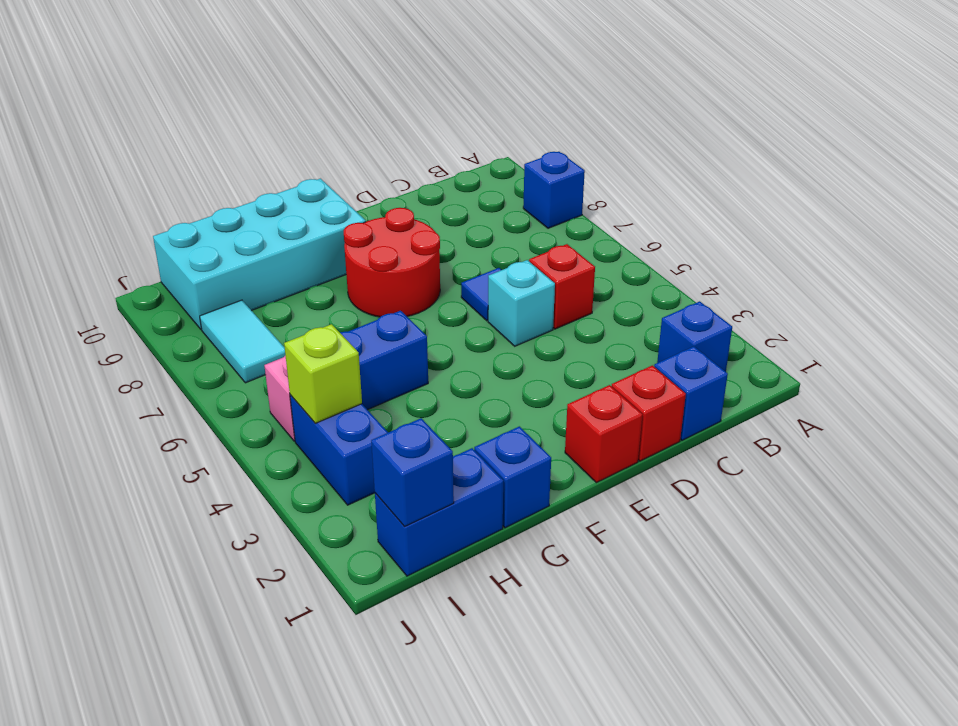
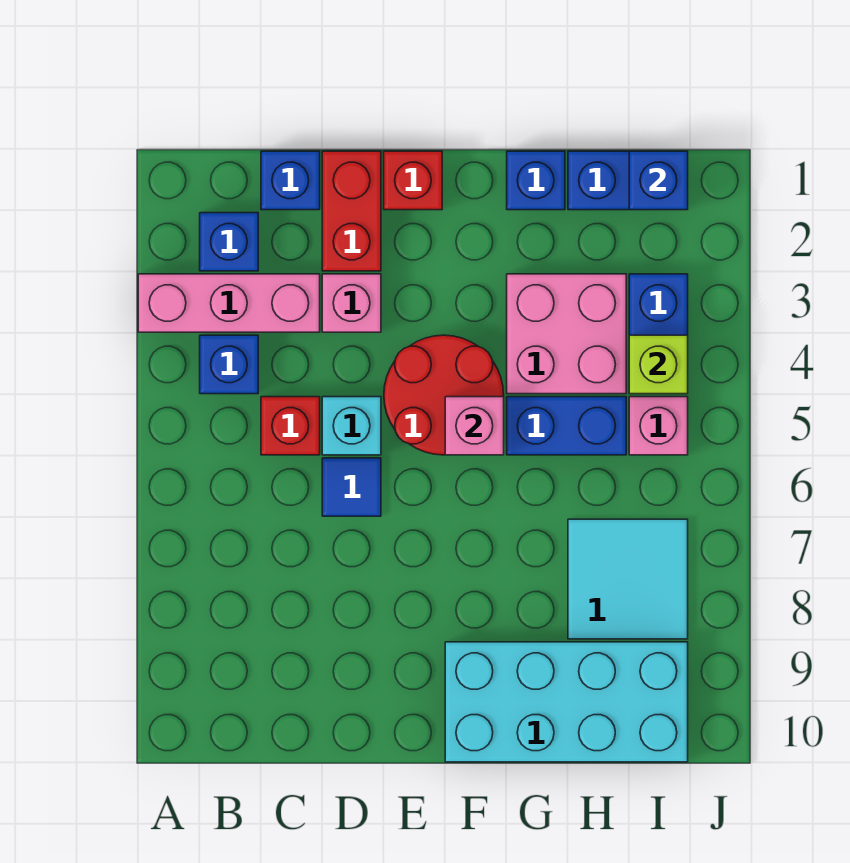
none -> pink 1x3 brick [138,274,320,332]
blue 1x1 brick [523,152,585,228] -> blue 1x1 brick moved to [200,335,258,394]
red 1x1 brick [611,365,686,461] -> red 1x2 brick [322,151,381,271]
none -> pink 1x1 brick [322,274,381,332]
red 2x2 round brick [344,208,440,317] -> red 2x2 round brick moved to [384,335,504,455]
none -> pink 1x1 brick [445,397,504,455]
none -> pink 2x2 brick [507,274,626,394]
cyan 1x2 tile [200,300,285,383] -> cyan 2x2 tile [568,519,688,639]

